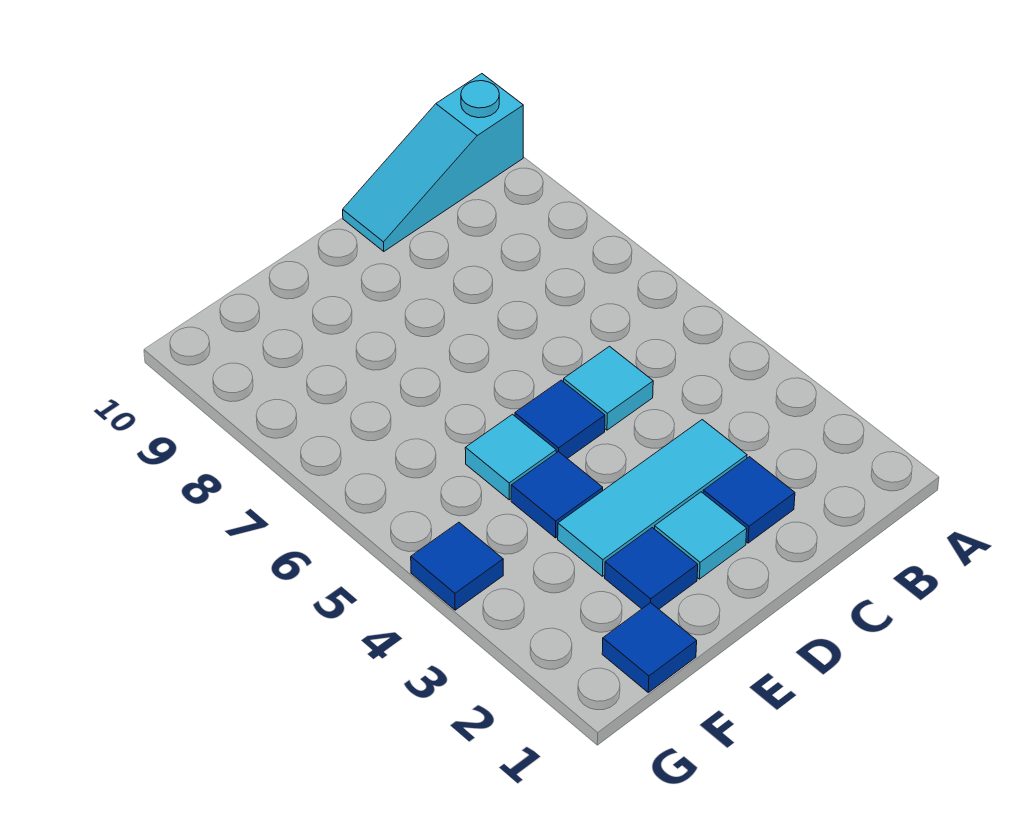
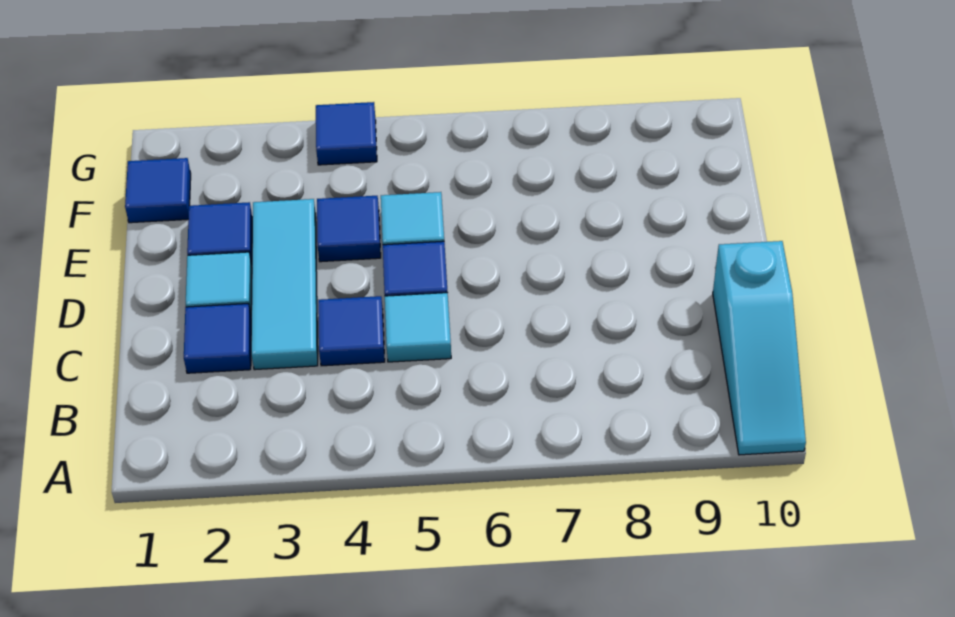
cyan 1x3 slope [343,74,523,251] -> cyan 1x3 slope turned to [713,241,806,455]
none -> blue 1x1 tile [318,296,385,366]

